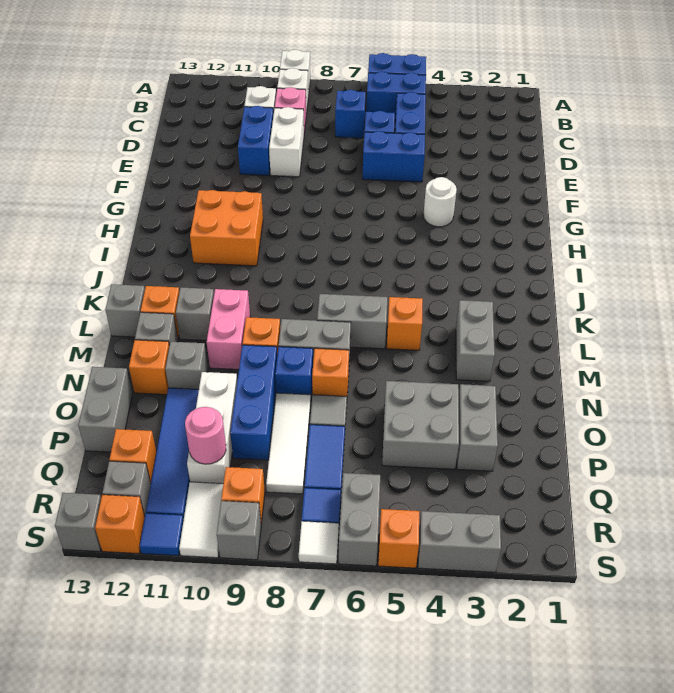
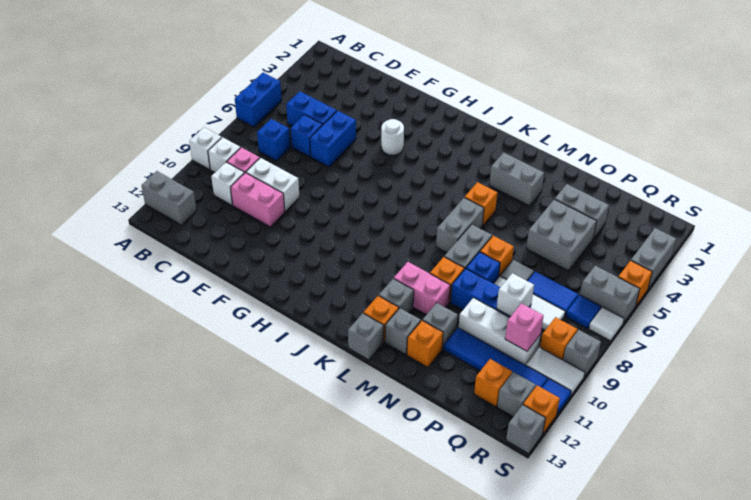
blue 1x2 brick [366,72,426,120] -> none
blue 1x2 brick [238,106,273,175] -> pink 1x2 brick [231,173,285,227]
orange 2x2 brick [190,190,263,266] -> none
grey 1x2 brick [78,367,132,452] -> grey 1x2 brick moved to [141,171,197,225]
none -> white 1x1 brick [497,273,534,316]
pink 1x1 round brick [185,407,226,464] -> pink 1x1 brick [505,303,543,351]

